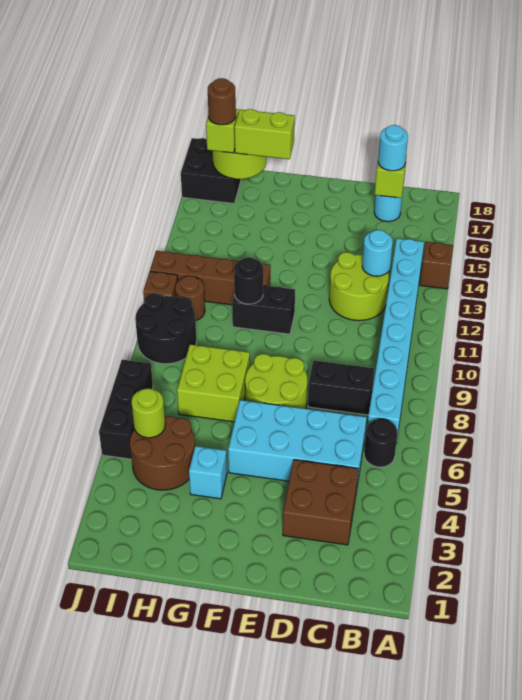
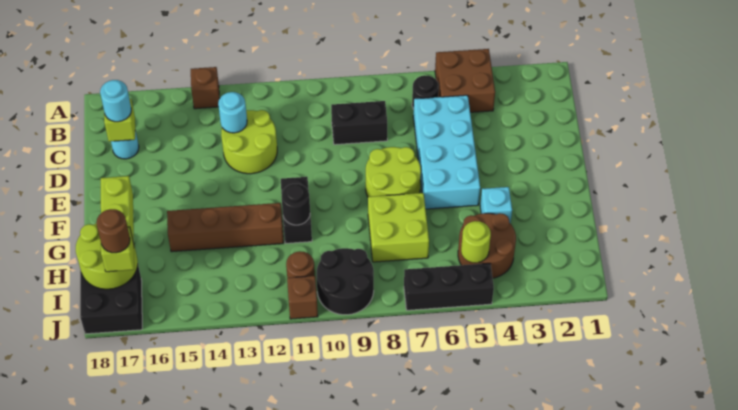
cyan 1x8 brick [368,238,424,444] -> none
brown 2x2 brick [283,460,358,545] -> brown 2x2 brick moved to [435,49,495,112]
black 1x2 brick [308,360,374,415] -> black 1x2 brick turned to [331,101,387,145]
brown 1x4 brick [150,251,270,305] -> brown 1x4 brick turned to [167,203,284,252]

